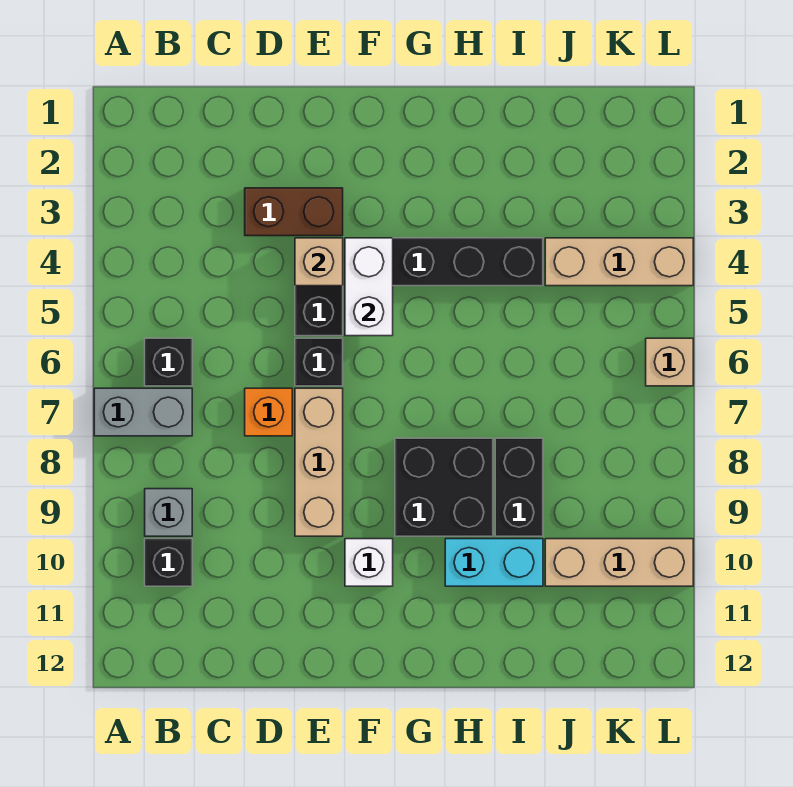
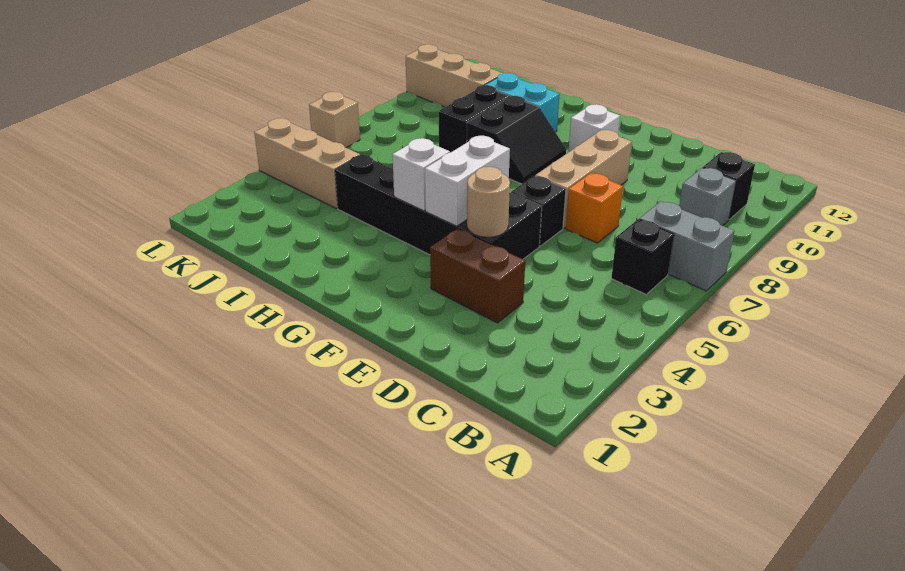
tan 1x1 brick [295,238,343,286] -> tan 1x1 round brick [467,167,510,237]
none -> white 1x1 brick [392,138,450,211]
black 2x2 brick [395,438,493,536] -> black 2x2 slope [467,96,566,184]

